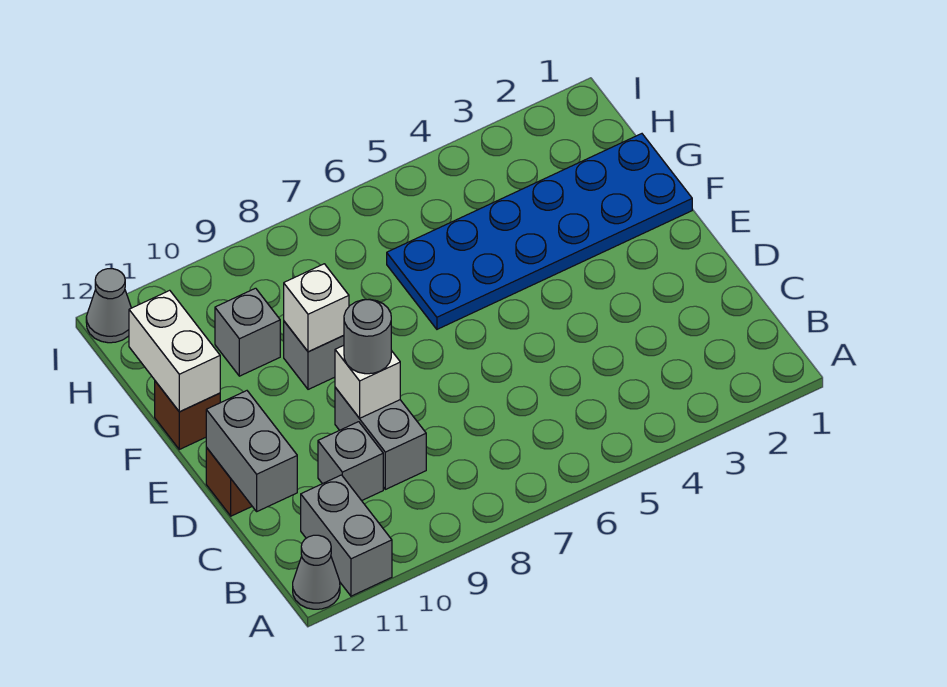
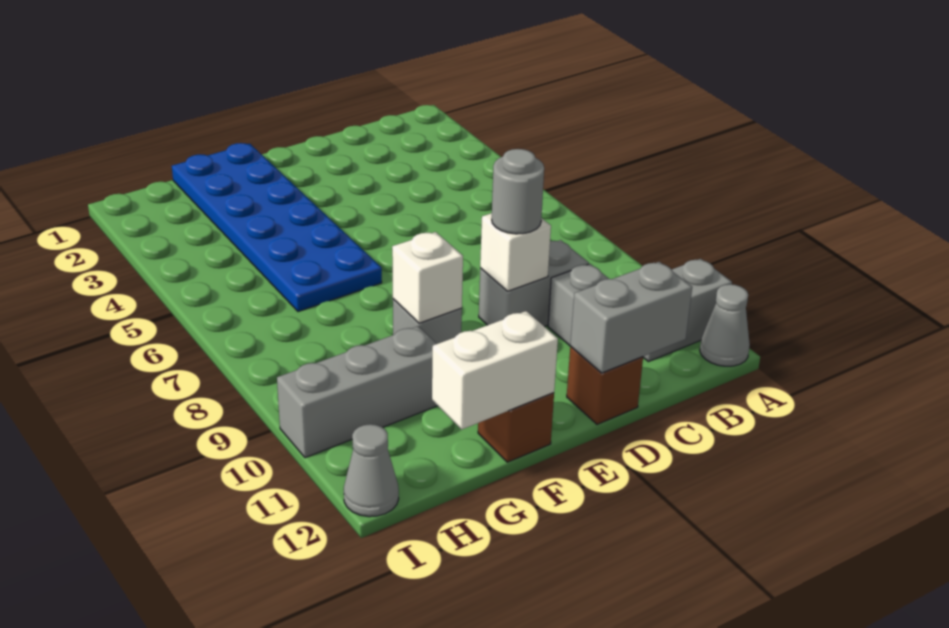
grey 1x1 brick [215,288,280,376] -> grey 1x3 brick [277,326,437,458]

